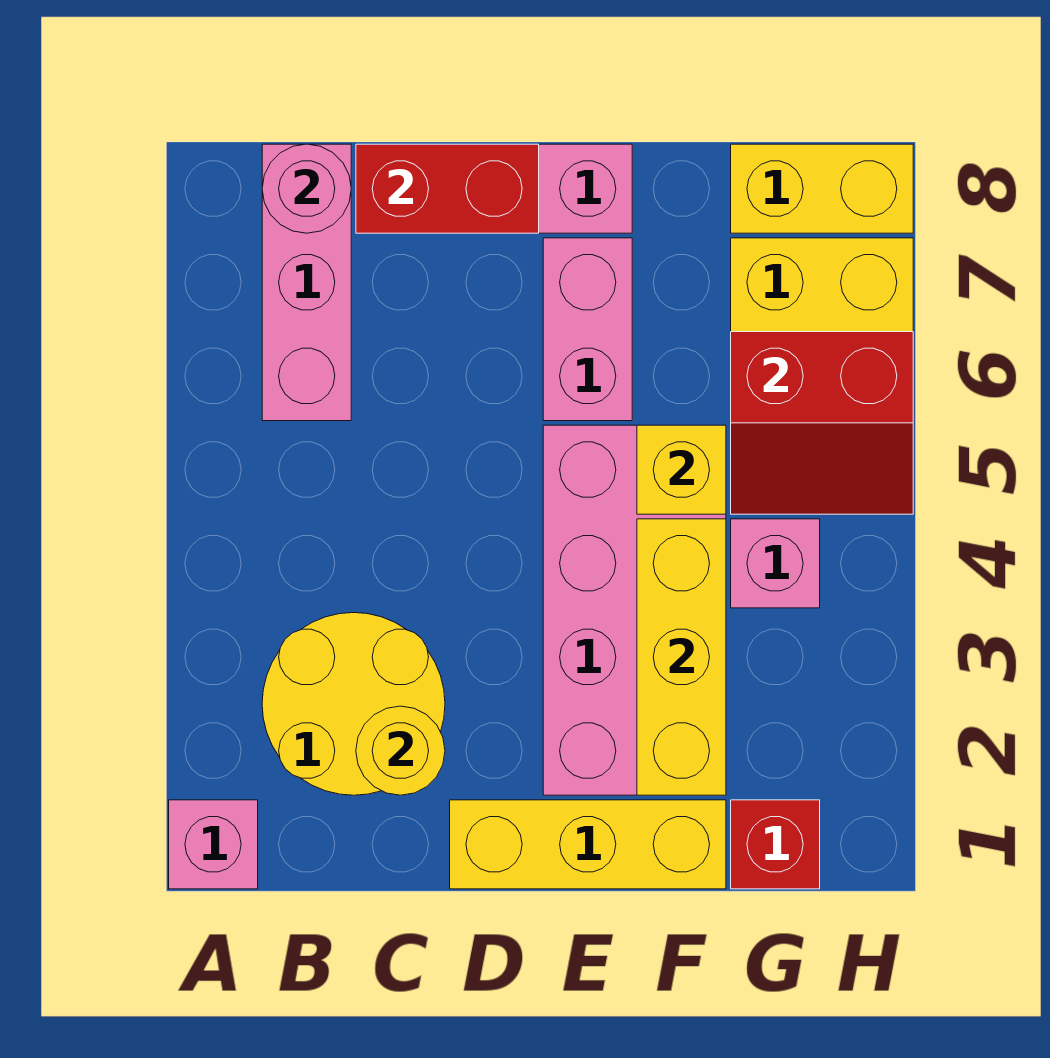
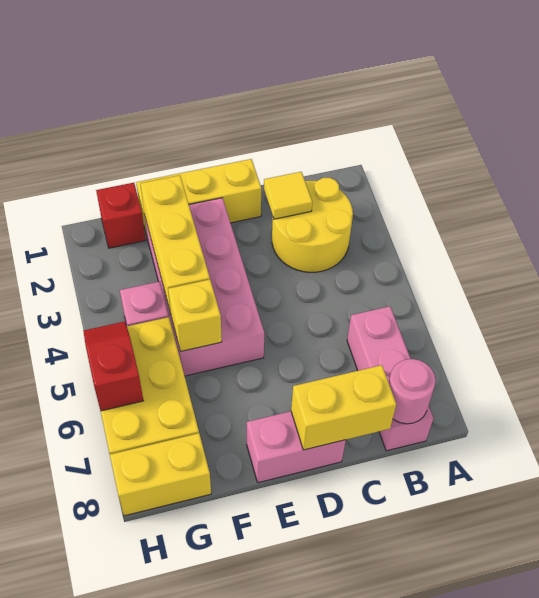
pink 1x1 brick [169,800,258,889] -> none
yellow 1x1 round brick [356,706,445,795] -> yellow 1x1 tile [264,172,312,219]
red 1x2 brick [356,144,539,233] -> yellow 1x2 brick [291,365,396,450]
pink 1x2 brick [543,238,632,421] -> none
red 2x2 slope [731,332,913,514] -> red 1x2 slope [83,321,144,411]

